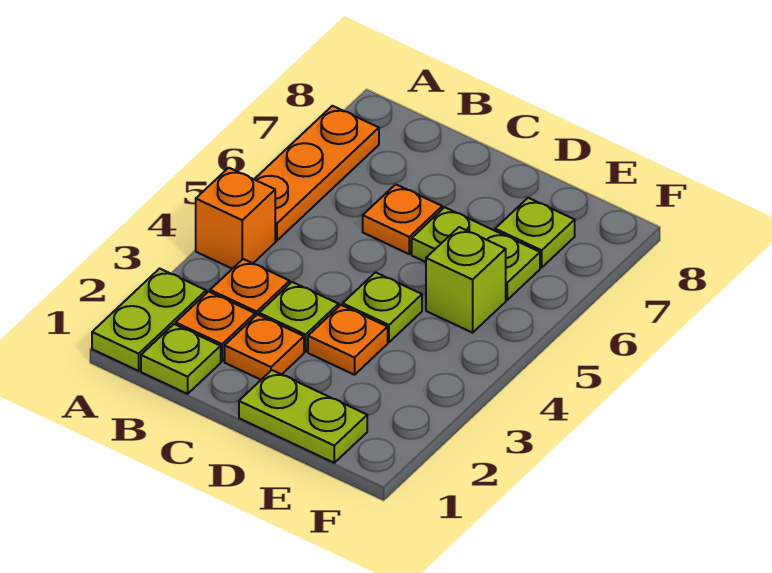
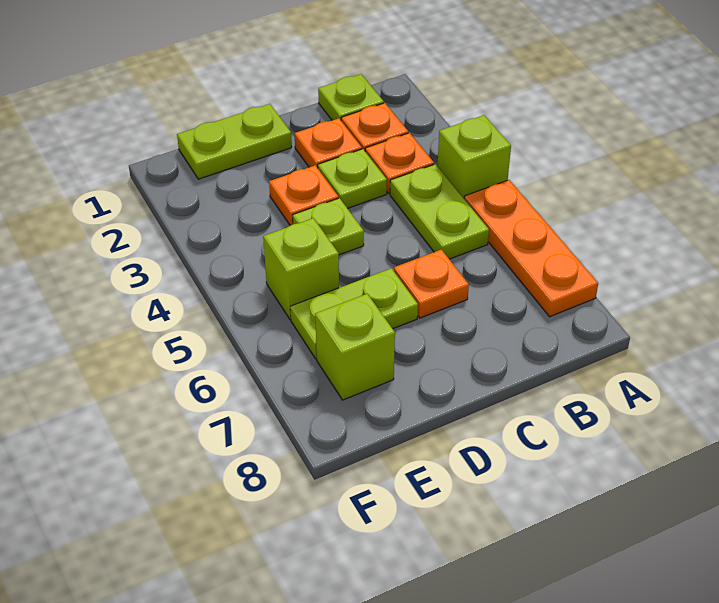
lime 1x2 plate [92,269,206,371] -> lime 1x2 plate moved to [390,164,489,259]
orange 1x1 brick [196,168,275,269] -> lime 1x1 brick [437,115,511,198]
lime 1x1 plate [495,198,575,268] -> lime 1x1 brick [315,294,395,400]

